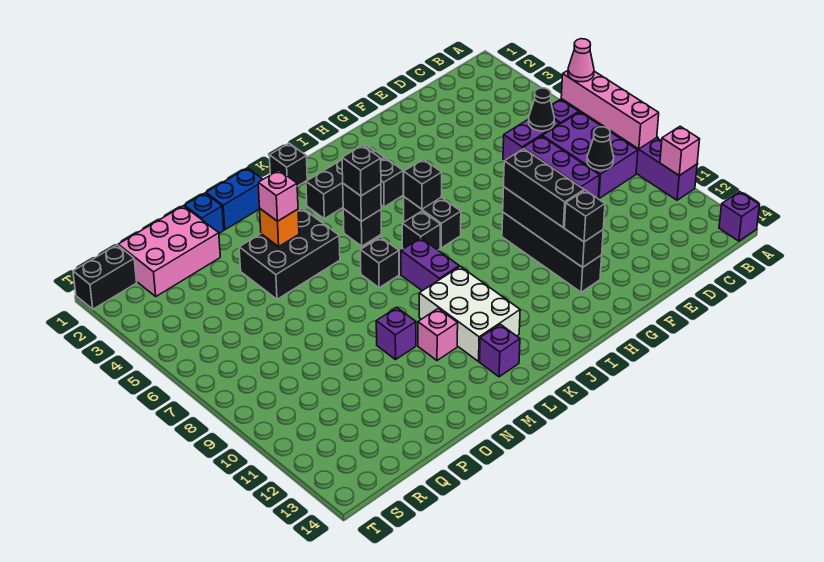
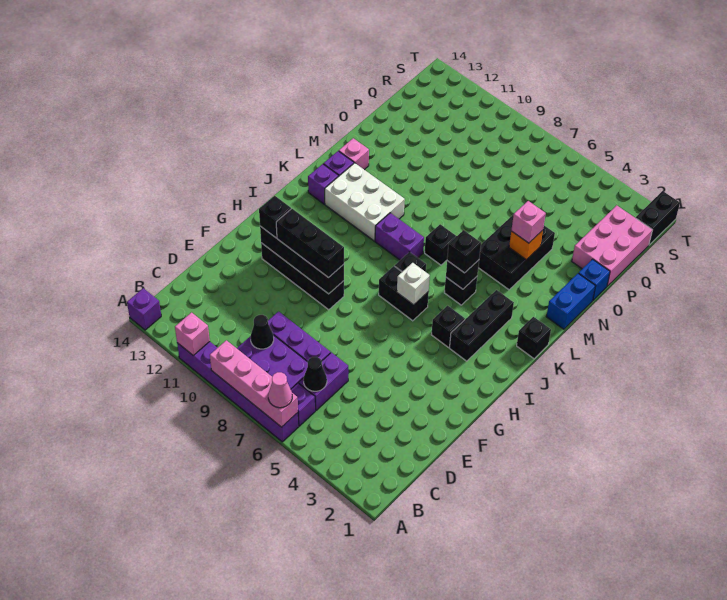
black 1x1 brick [403,159,442,209] -> white 1x1 brick [397,263,430,305]
pink 1x1 brick [418,308,458,360] -> pink 1x1 brick moved to [339,138,369,170]
purple 1x1 brick [376,307,416,360] -> purple 1x1 brick moved to [308,164,339,204]

